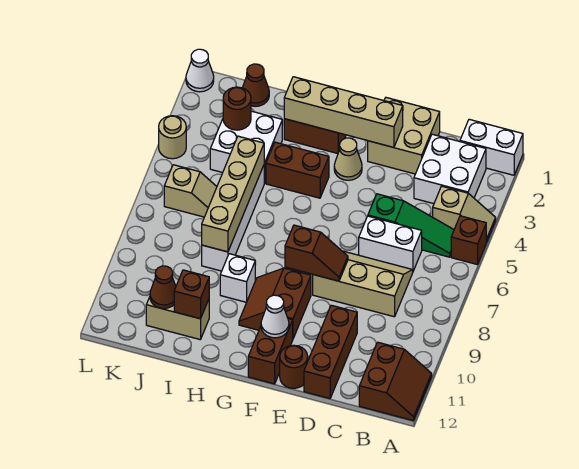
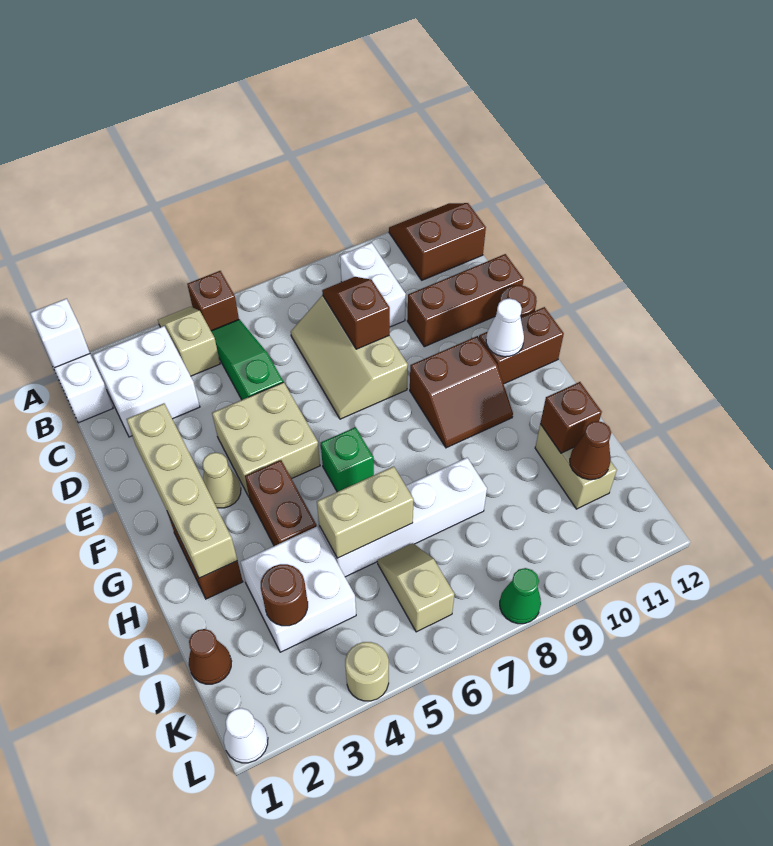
white 1x2 brick [359,216,422,271] -> white 1x2 brick moved to [340,243,406,327]
tan 2x2 brick [368,98,440,174] -> tan 2x2 brick moved to [212,382,320,496]
brown 1x2 slope [285,225,348,281] -> brown 1x2 slope moved to [322,277,390,349]
none -> green 1x1 brick [321,427,374,492]
white 1x1 brick [220,254,255,302] -> white 1x1 brick moved to [30,299,90,368]
tan 1x4 brick [202,136,264,252] -> tan 1x2 brick [317,466,414,558]
none -> green 1x1 cone [500,568,541,624]

